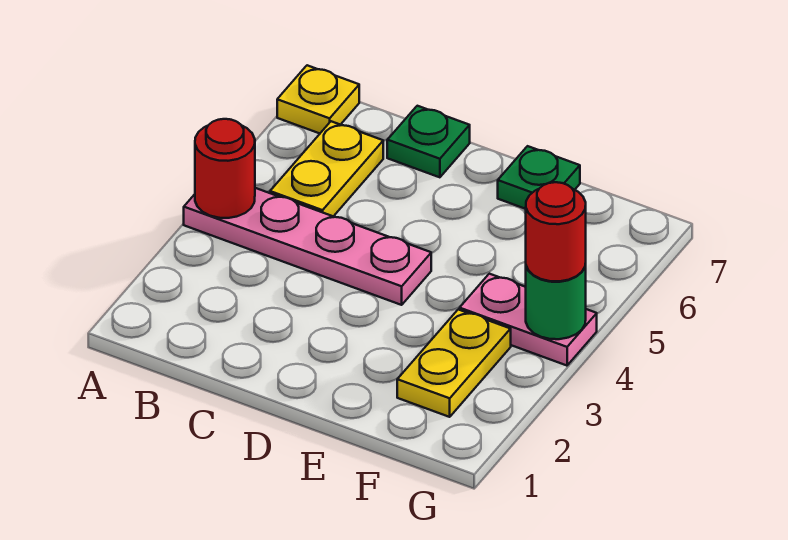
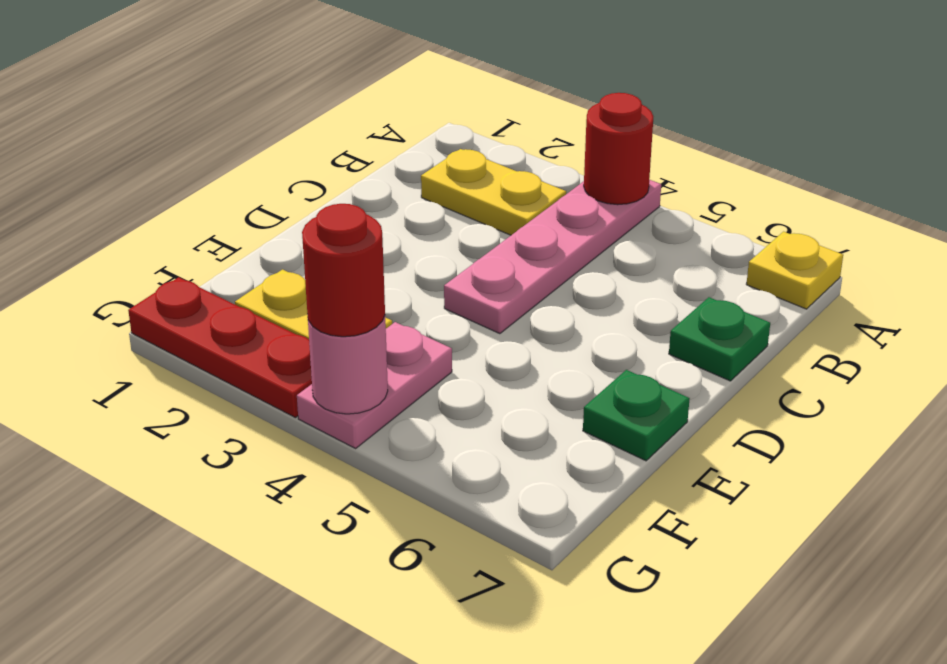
yellow 1x2 plate [270,121,383,216] -> yellow 1x2 plate moved to [421,149,566,235]
none -> red 1x3 plate [128,277,312,418]
green 1x1 round brick [526,264,586,339] -> pink 1x1 round brick [308,316,388,414]

